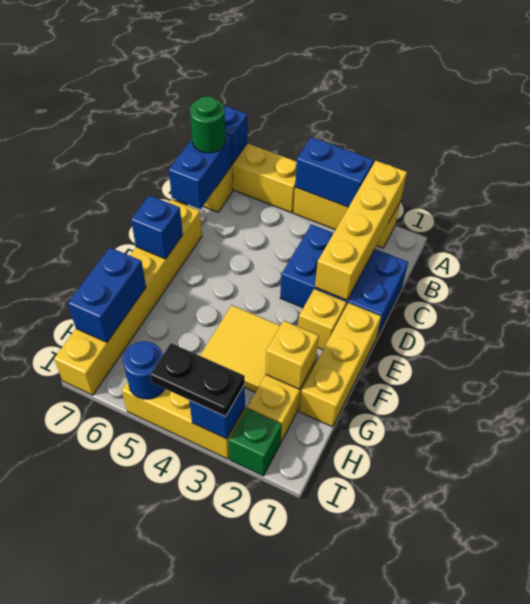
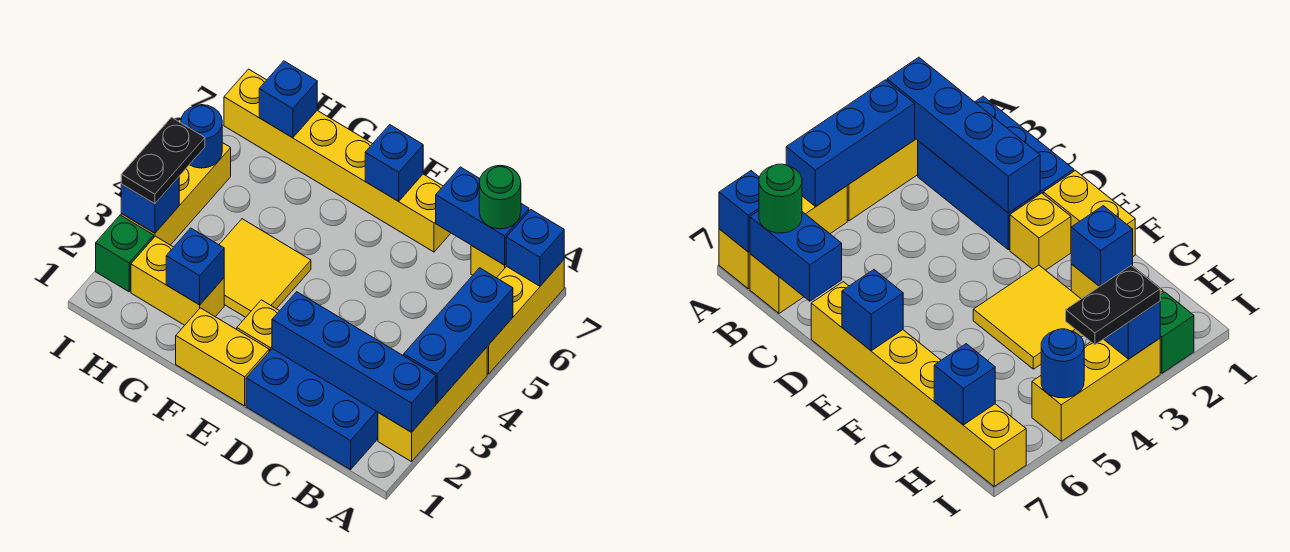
yellow 1x4 brick [315,161,407,300] -> blue 1x4 brick [272,292,436,432]
blue 1x2 brick [295,137,374,207] -> blue 1x3 brick [404,268,513,403]
blue 2x3 brick [280,224,408,336] -> blue 2x3 brick turned to [246,349,378,470]
yellow 1x3 brick [299,303,381,427] -> yellow 1x2 brick [176,308,269,406]
yellow 1x1 brick [266,321,319,389] -> blue 1x1 brick [166,228,224,305]
blue 1x2 brick [68,248,146,342] -> blue 1x1 brick [259,61,317,138]

